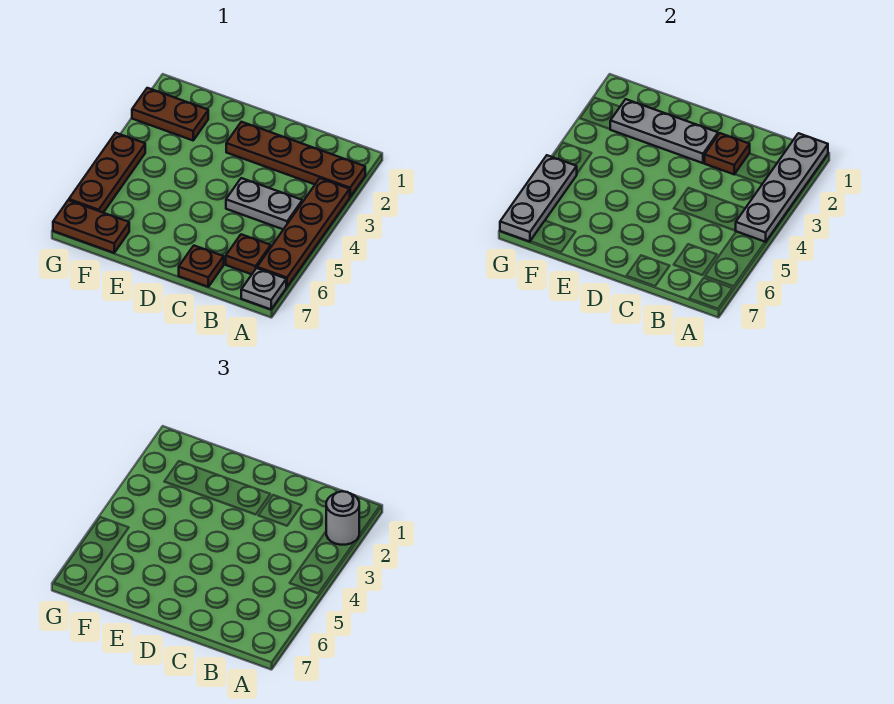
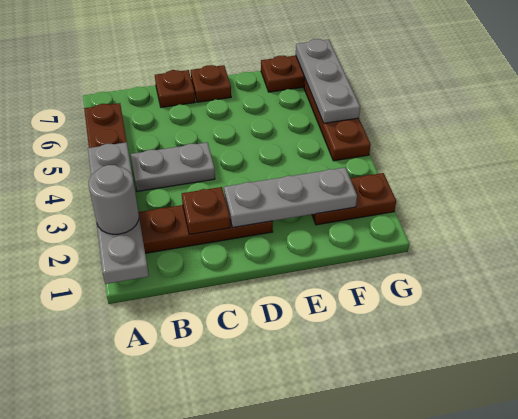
grey 1x1 plate [241,268,286,309] -> none
brown 1x1 plate [226,234,271,274] -> brown 1x1 plate moved to [191,65,231,102]

